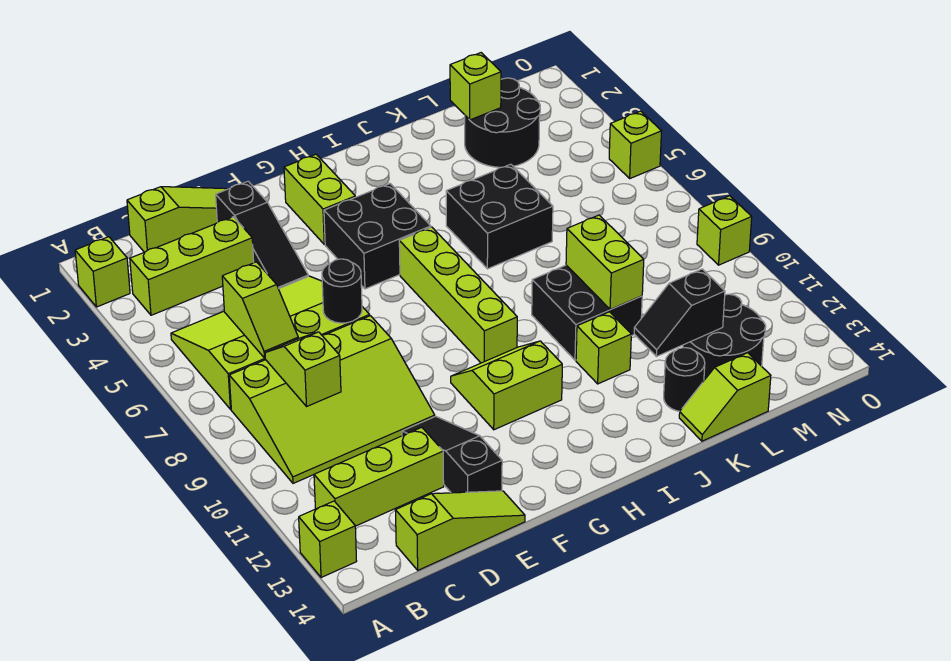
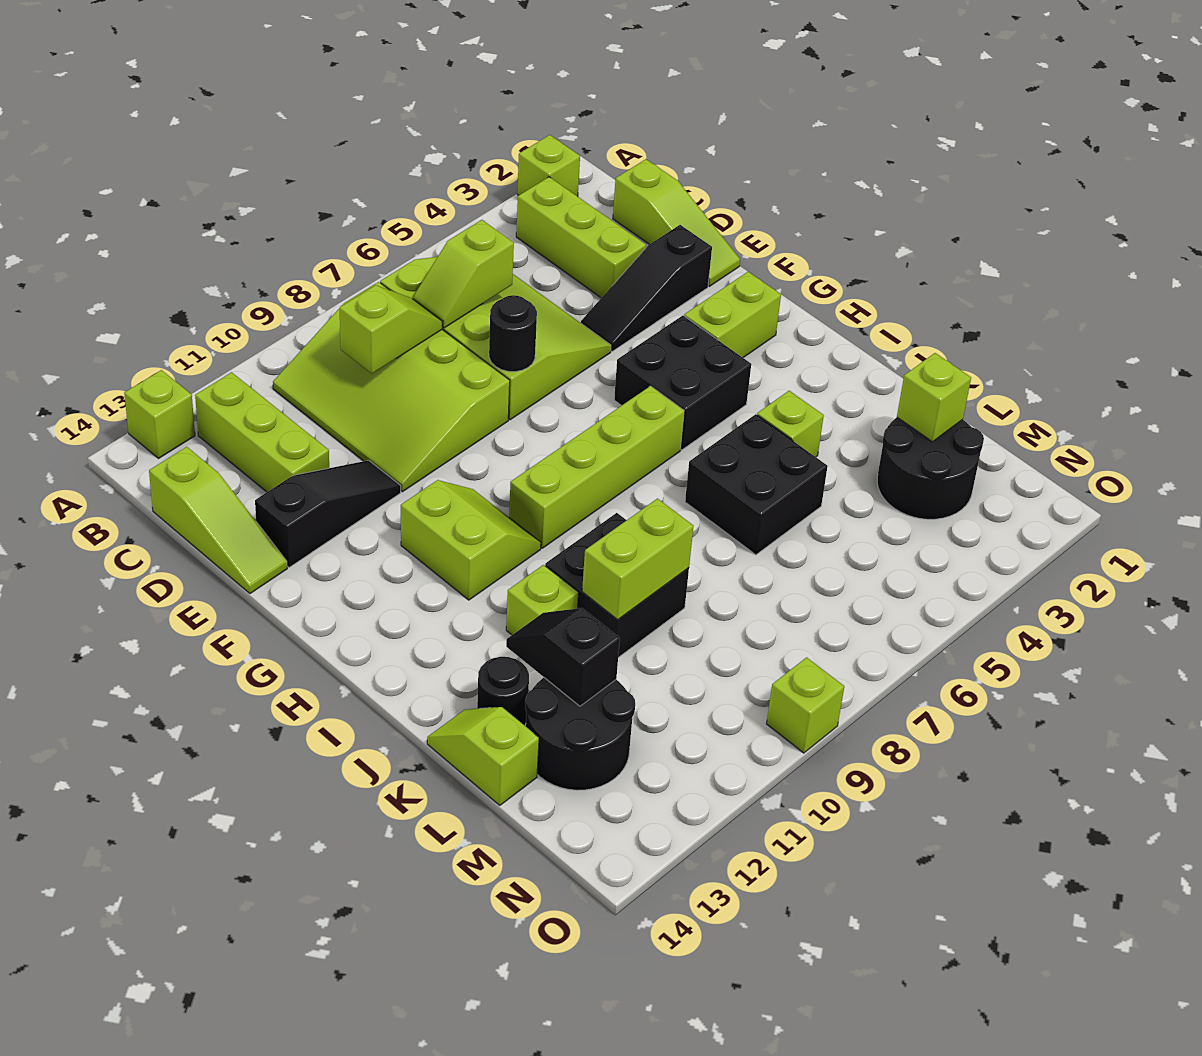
lime 1x1 brick [609,111,662,178] -> lime 1x1 brick moved to [757,391,824,457]

